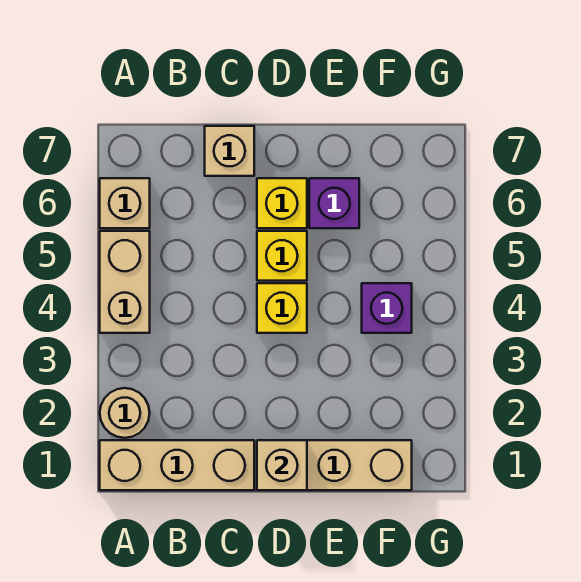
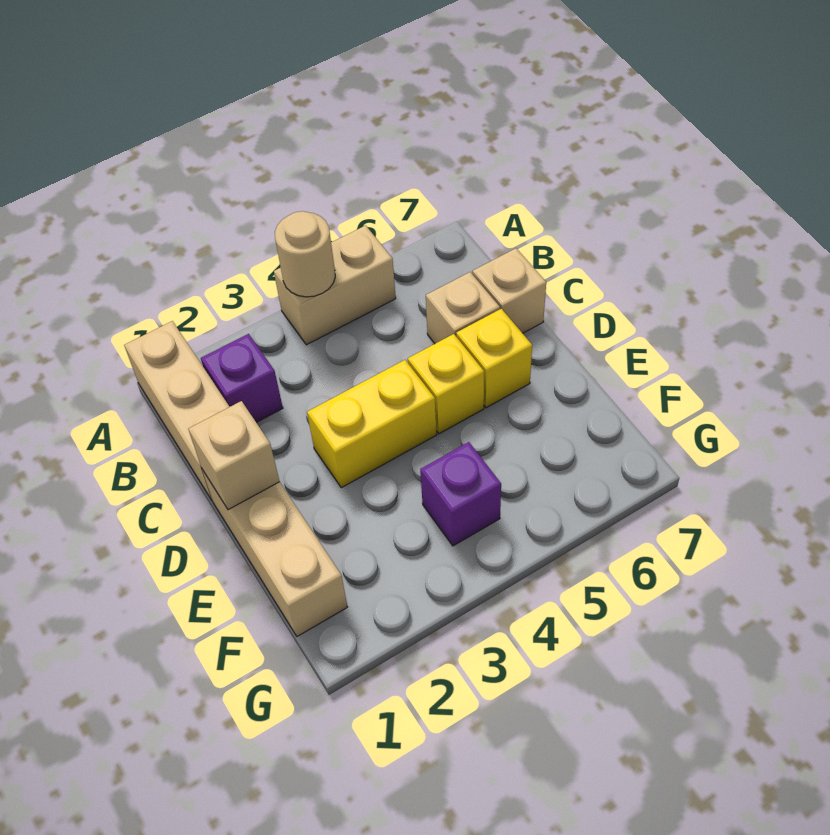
tan 1x1 round brick [100,388,150,438] -> tan 1x1 round brick moved to [275,211,335,297]
tan 1x1 brick [100,178,150,228] -> tan 1x1 brick moved to [426,272,500,344]
yellow 1x1 brick [257,283,307,333] -> yellow 1x2 brick [307,360,436,488]
purple 1x1 brick [309,178,359,228] -> purple 1x1 brick moved to [201,334,283,422]

